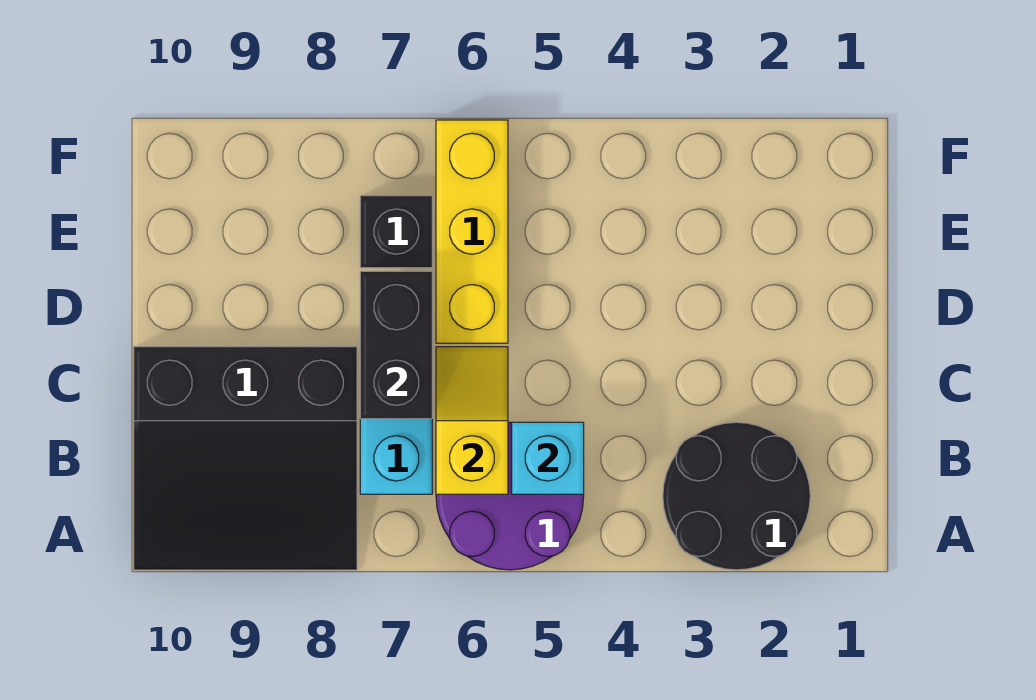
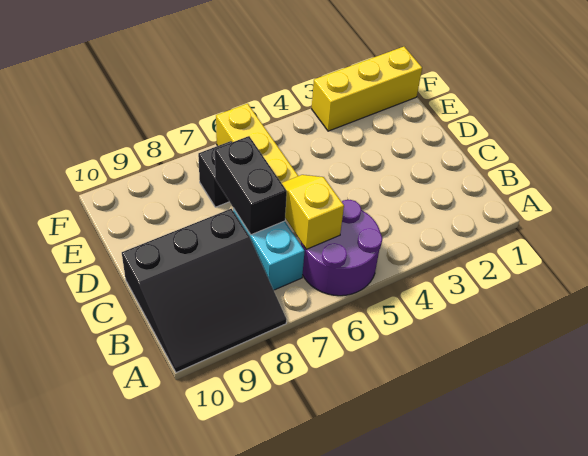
black 2x2 round brick [663,422,810,570] -> none
cyan 1x1 brick [512,422,584,494] -> none
none -> yellow 1x3 brick [311,47,422,131]

